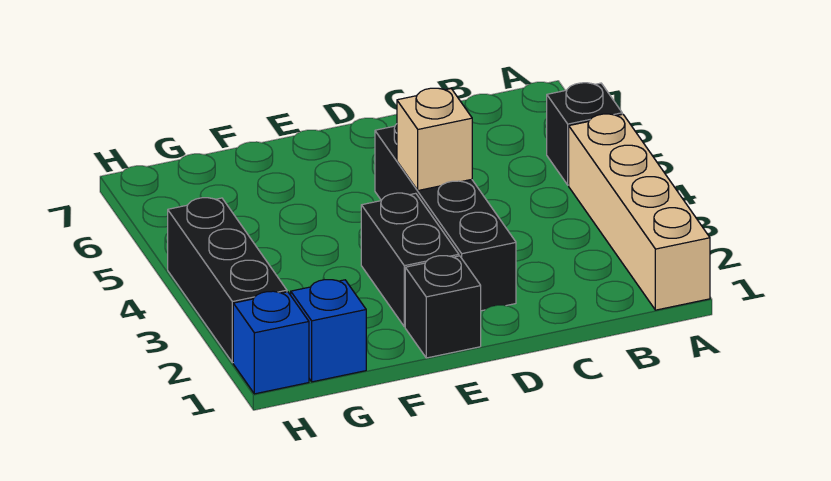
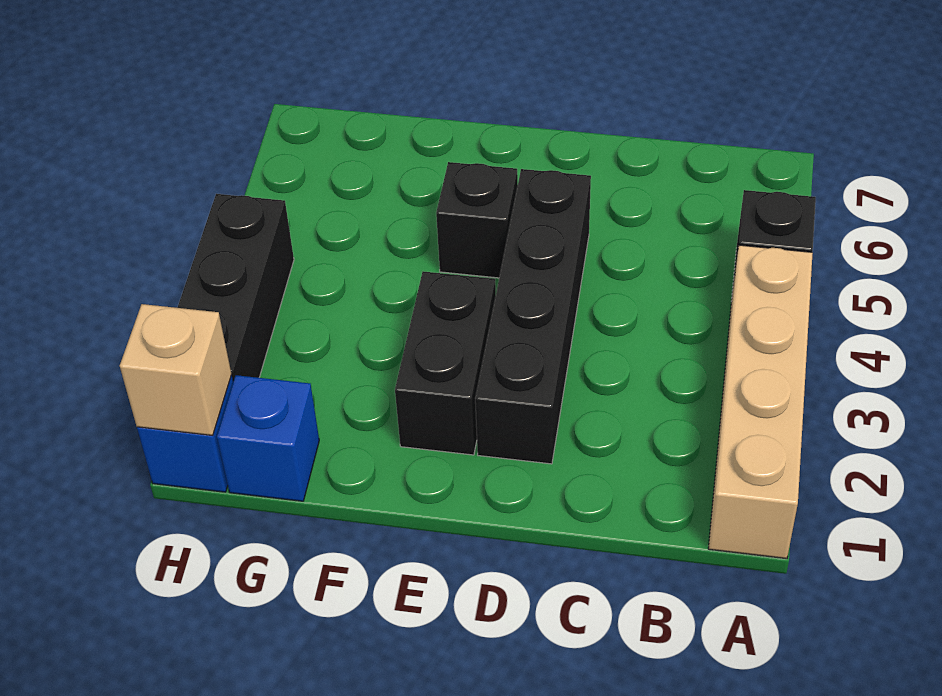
tan 1x1 brick [397,88,472,191] -> tan 1x1 brick moved to [120,304,231,435]
black 1x1 brick [405,256,481,358] -> black 1x1 brick moved to [436,162,518,278]

